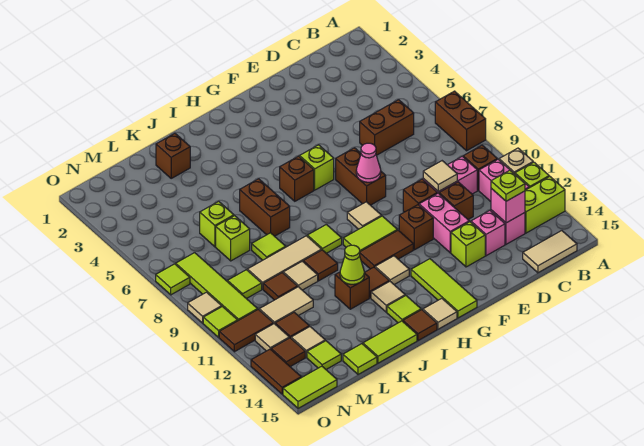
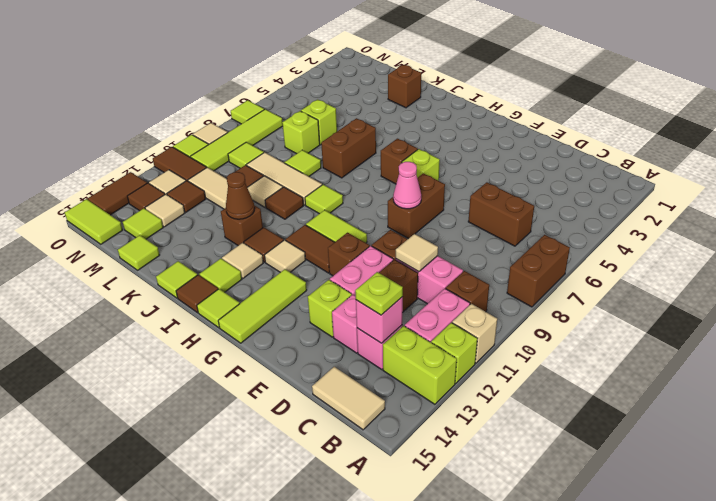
tan 1x1 tile [347,202,382,229] -> none
tan 1x1 tile [423,298,457,329] -> lime 1x1 tile [197,289,240,328]
lime 1x1 cone [340,245,364,284] -> brown 1x1 cone [226,172,255,219]
lime 1x2 tile [363,321,417,363] -> lime 1x1 tile [156,261,197,298]

